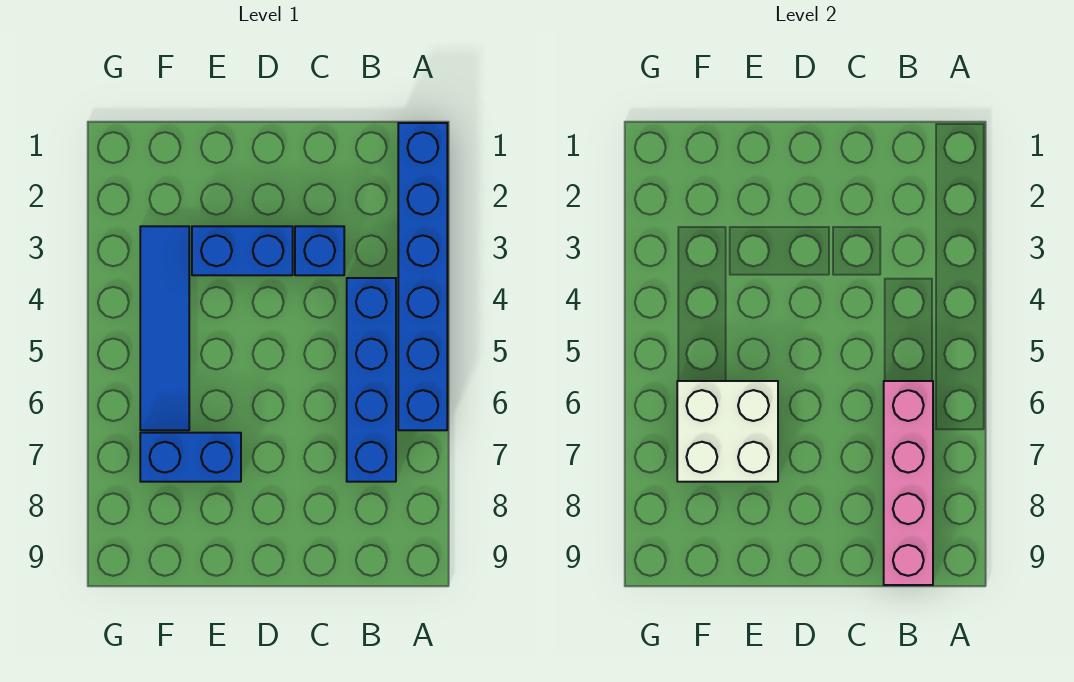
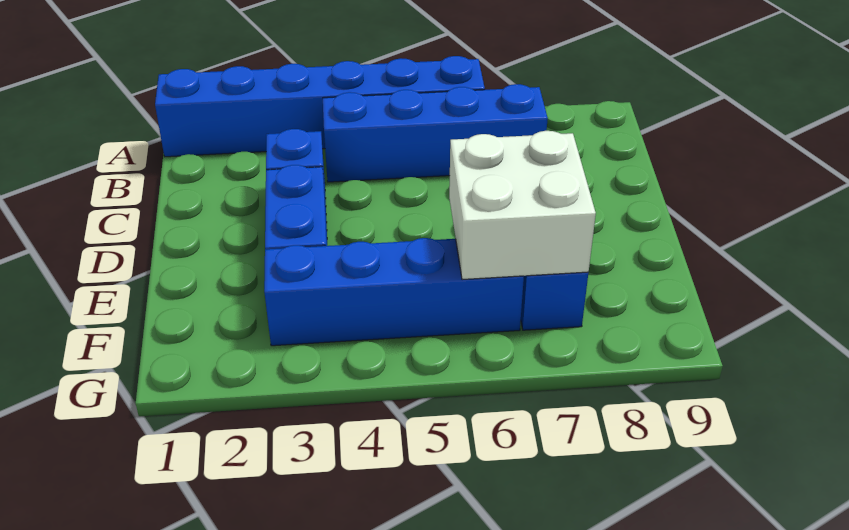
pink 1x4 brick [884,381,933,585] -> none
blue 1x4 tile [140,226,189,430] -> blue 1x4 brick [264,238,524,346]

